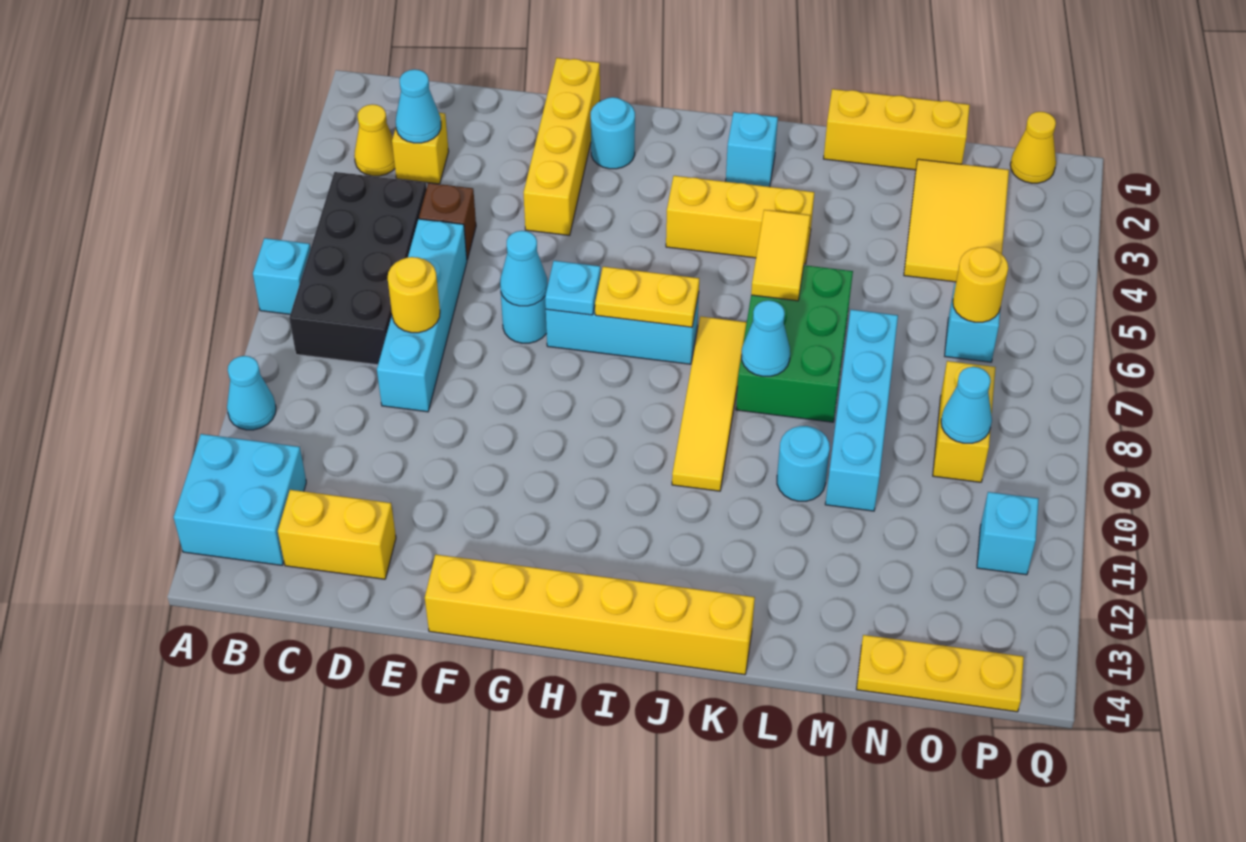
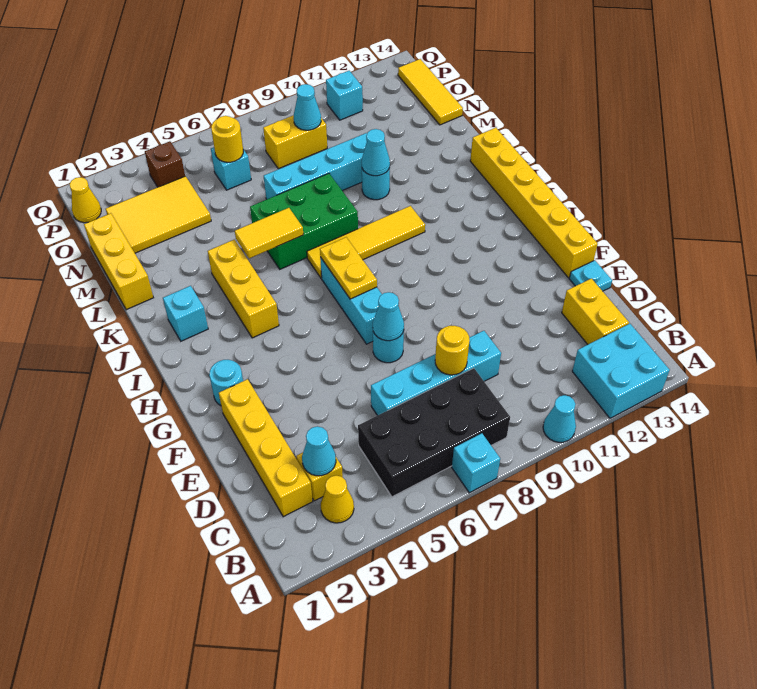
brown 1x1 brick [419,183,476,260] -> brown 1x1 brick moved to [145,141,185,187]
yellow 1x4 brick [524,58,600,235] -> yellow 1x4 brick turned to [219,379,313,517]
cyan 1x1 plate [545,261,601,315] -> cyan 1x1 plate moved to [569,260,612,291]
cyan 1x1 cone [742,300,790,376] -> cyan 1x1 cone moved to [362,129,390,176]
yellow 1x3 plate [856,635,1024,712] -> yellow 1x3 tile [398,59,463,125]

